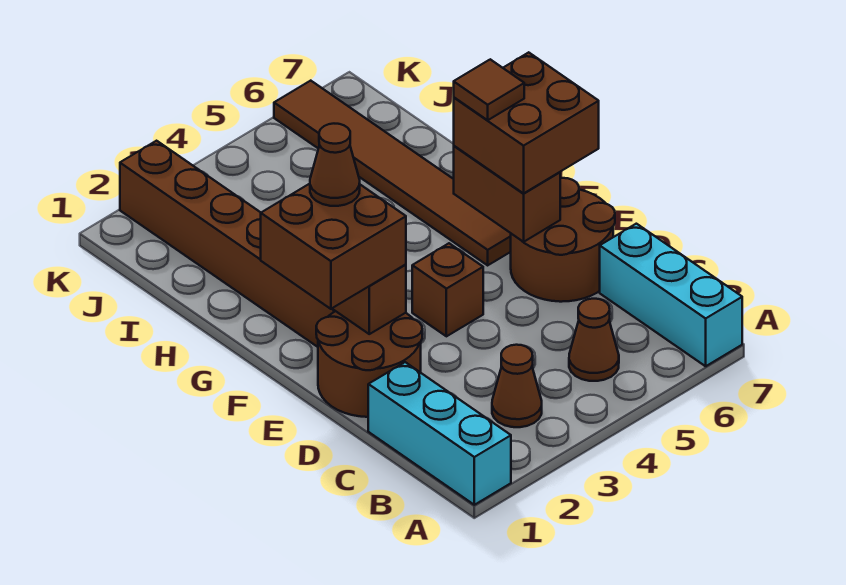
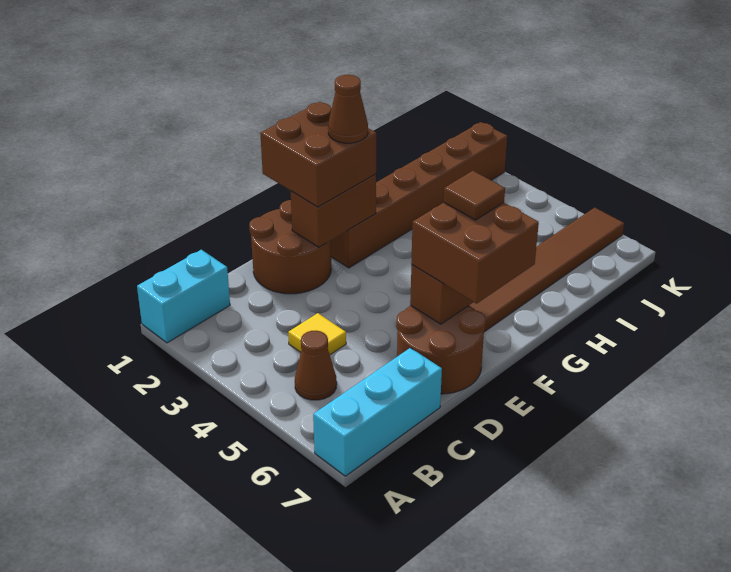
cyan 1x3 brick [368,362,511,505] -> cyan 1x2 brick [137,250,230,343]
brown 1x1 cone [492,345,542,427] -> none
none -> yellow 1x1 tile [288,313,346,355]
brown 1x1 brick [412,243,483,336] -> none

